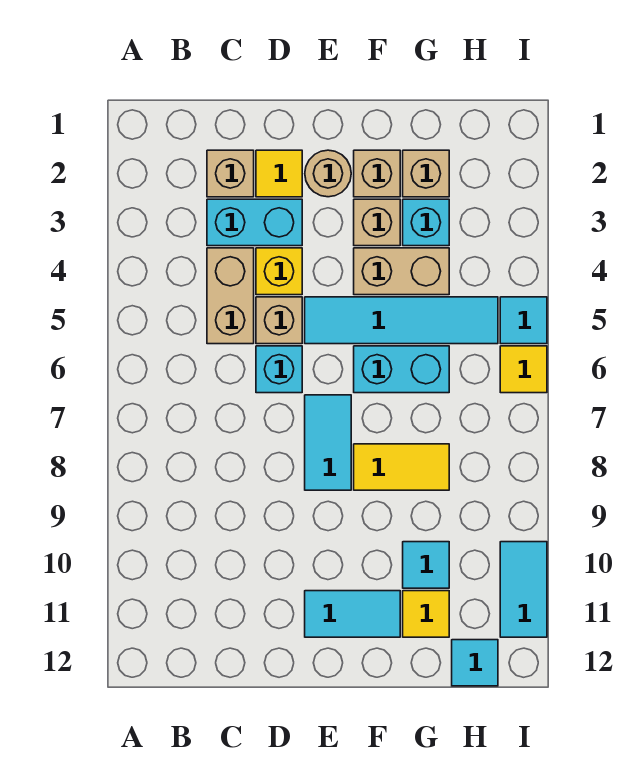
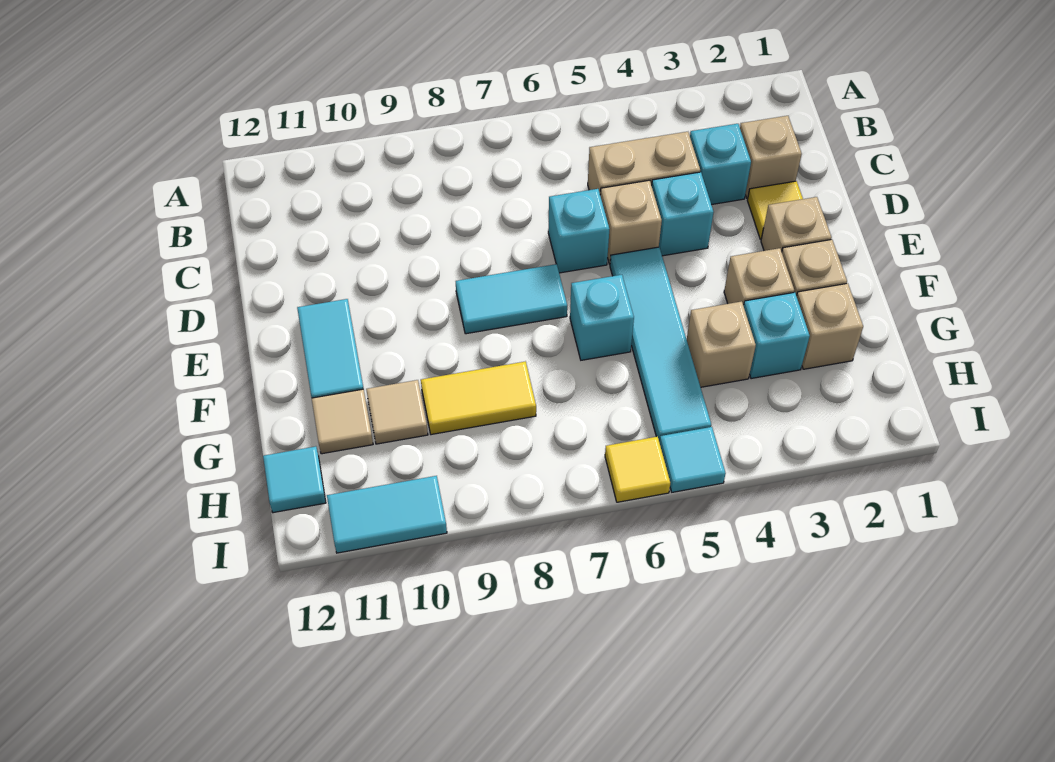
cyan 1x2 brick [207,199,302,246] -> cyan 1x1 brick [690,124,751,205]
yellow 1x1 brick [256,248,302,295] -> cyan 1x1 brick [652,172,714,256]
tan 1x1 round brick [305,150,351,197] -> tan 1x1 brick [761,197,831,252]
tan 1x2 brick [354,248,449,295] -> tan 1x1 brick [687,301,756,387]
cyan 1x2 brick [354,346,449,393] -> cyan 1x1 brick [570,275,634,360]
yellow 1x2 tile [354,444,449,490] -> yellow 1x2 tile turned to [421,361,536,435]
cyan 1x1 tile [403,542,449,588] -> tan 1x1 tile [366,380,428,444]
yellow 1x1 tile [403,591,449,637] -> tan 1x1 tile [312,389,373,454]

